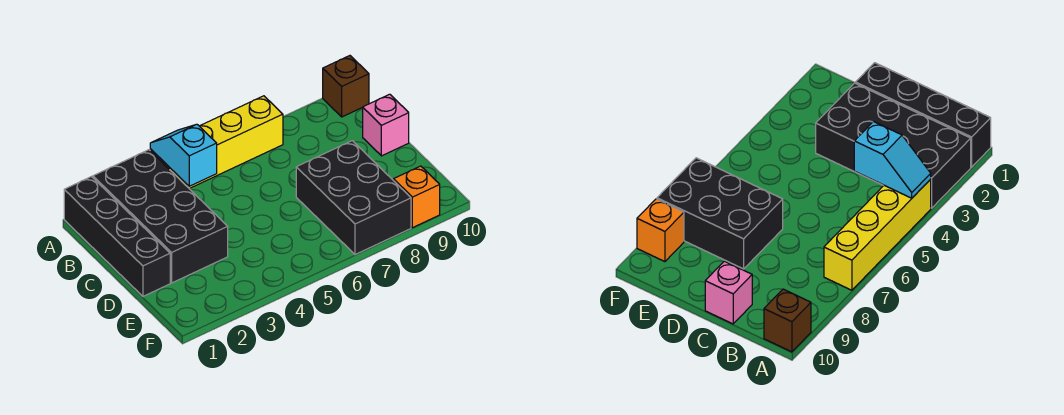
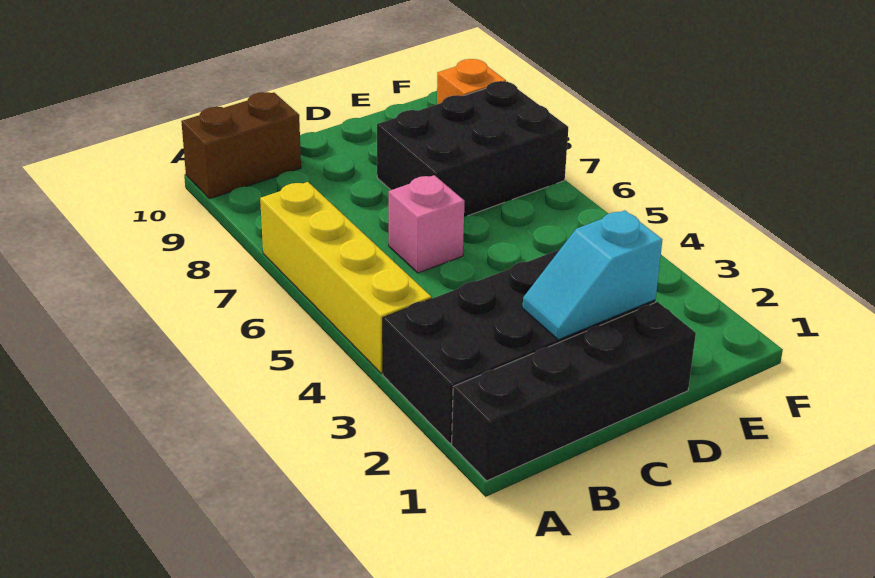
cyan 1x2 slope [150,124,217,186] -> cyan 1x2 slope moved to [523,210,662,340]
brown 1x1 brick [323,56,369,117] -> brown 1x2 brick [181,92,301,199]
pink 1x1 brick [363,94,409,156] -> pink 1x1 brick moved to [389,175,465,273]

